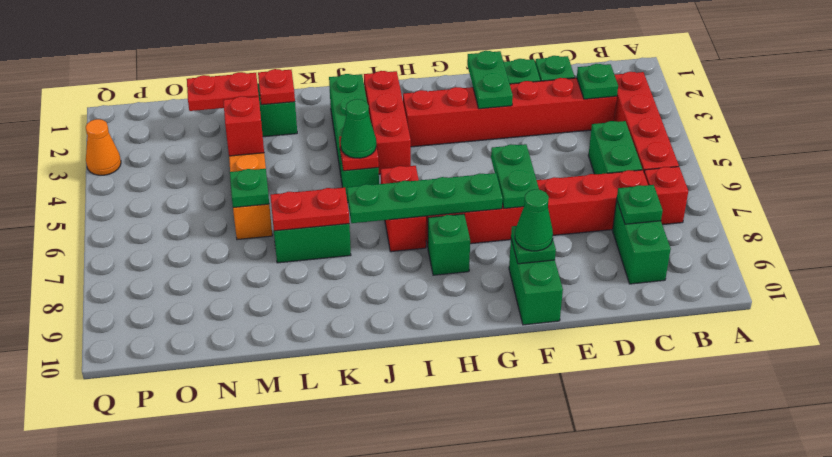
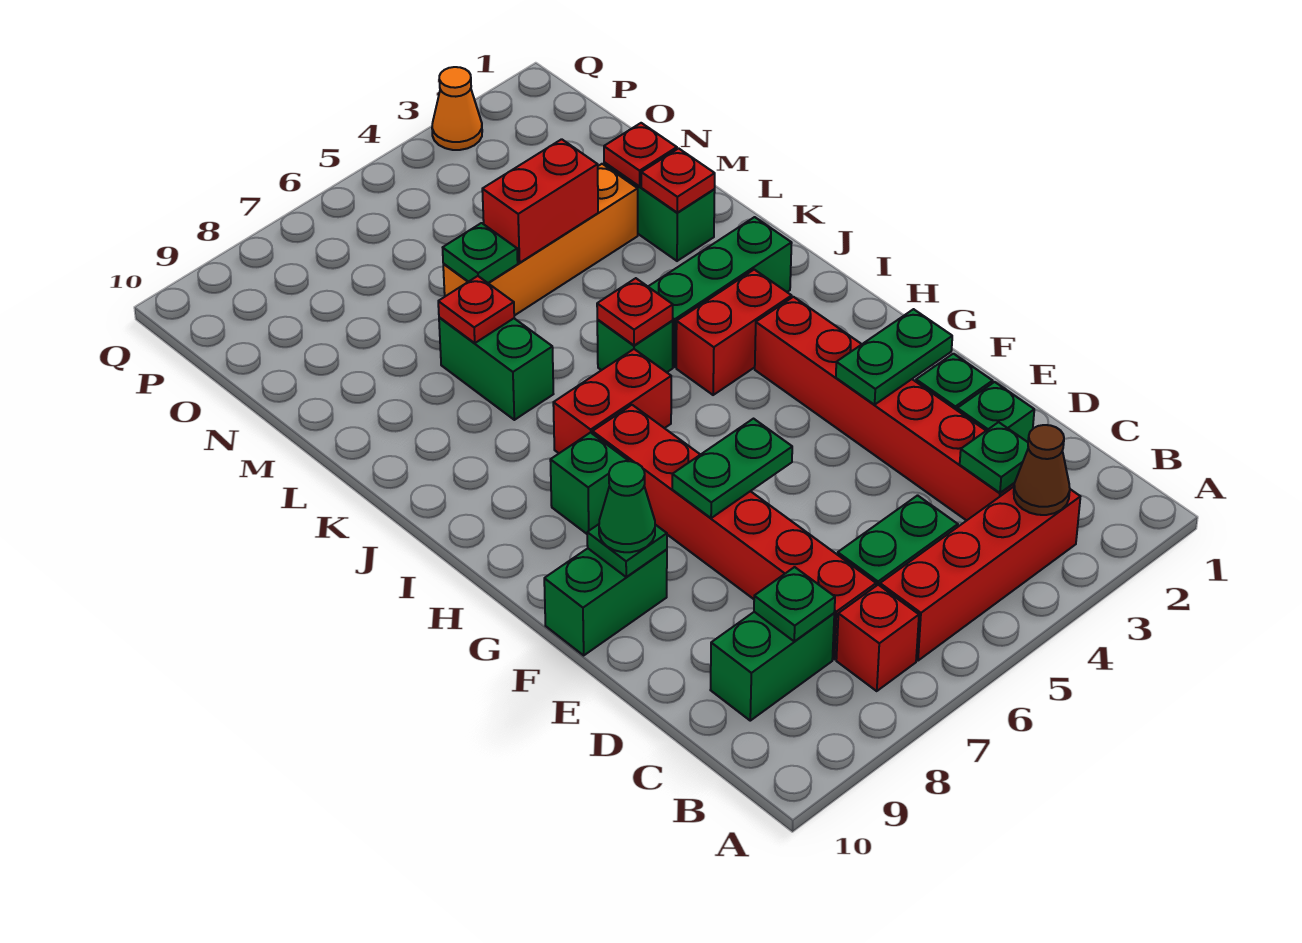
none -> brown 1x1 cone [1014,425,1070,515]
green 1x4 plate [347,173,503,223] -> none
red 1x3 brick [364,71,411,174] -> red 1x2 brick [676,270,792,395]
green 1x1 cone [341,99,376,158] -> none
red 1x2 plate [270,187,349,231] -> red 1x1 plate [438,276,514,343]
red 1x2 plate [187,72,259,111] -> red 1x1 plate [604,123,677,186]
red 1x1 brick [223,96,264,156] -> red 1x2 brick [482,139,598,263]

